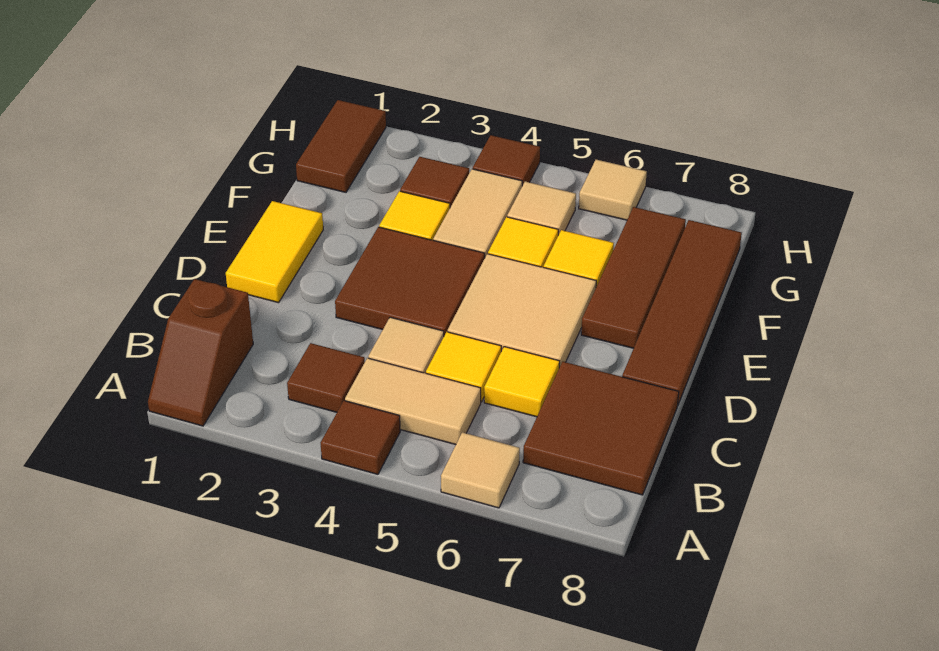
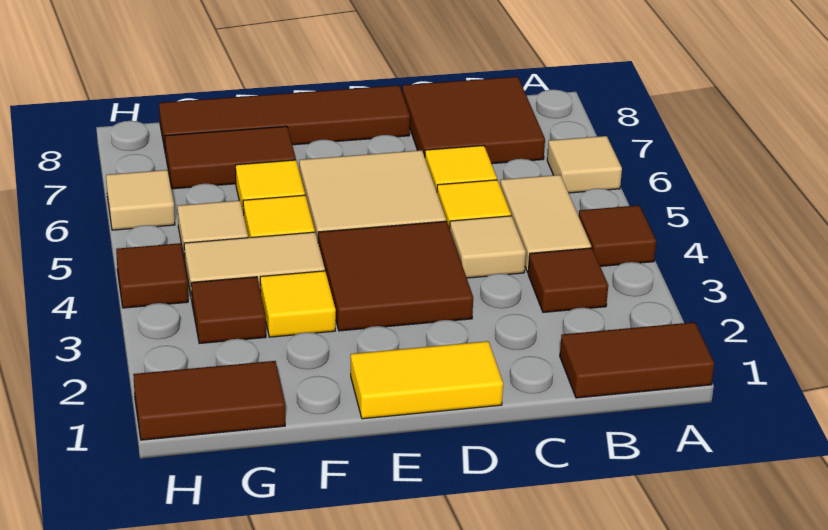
brown 1x2 slope [148,279,253,426] -> brown 1x2 tile [560,322,714,398]
brown 1x3 tile [581,207,686,348] -> brown 1x2 tile [165,126,296,189]

